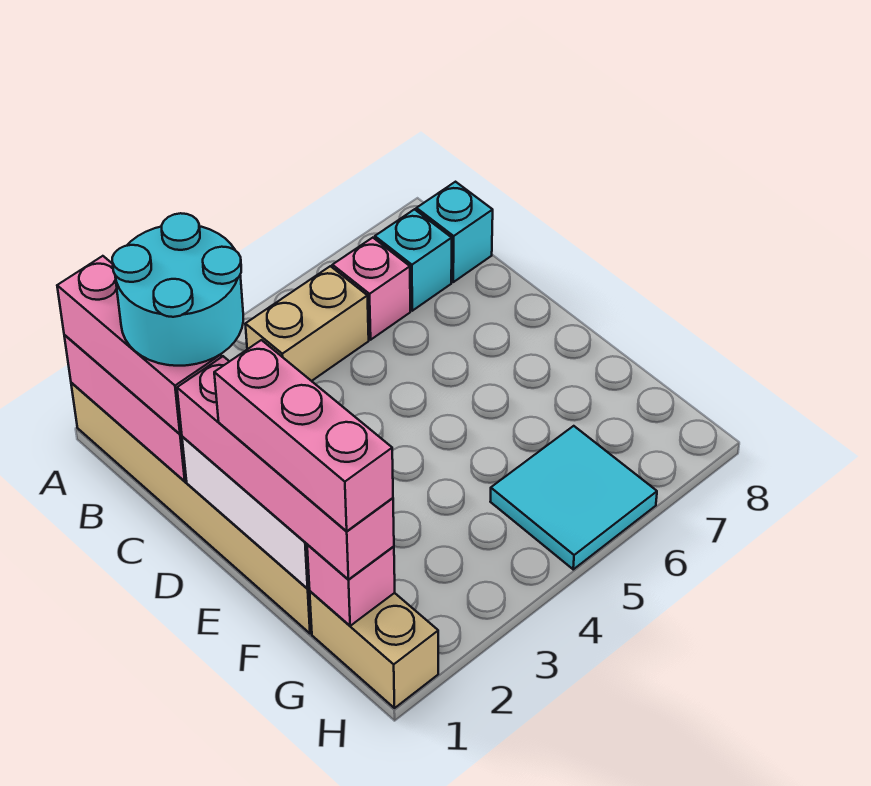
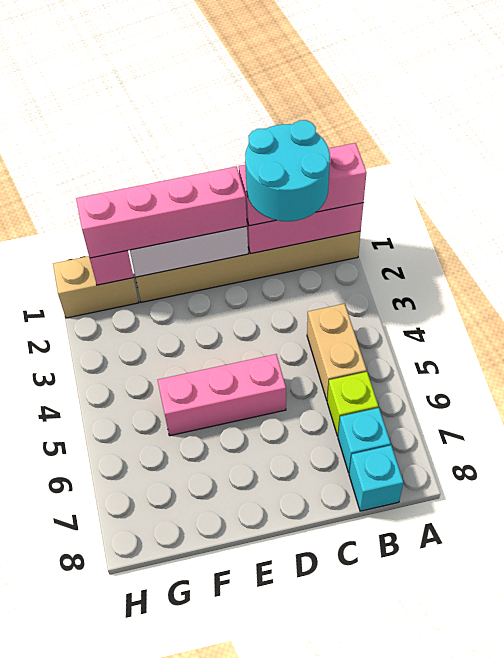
pink 1x1 brick [332,238,410,340] -> lime 1x1 brick [327,372,378,436]
pink 1x3 brick [214,340,393,531] -> pink 1x3 brick moved to [158,354,286,436]
cyan 2x2 tile [490,426,657,569] -> none

